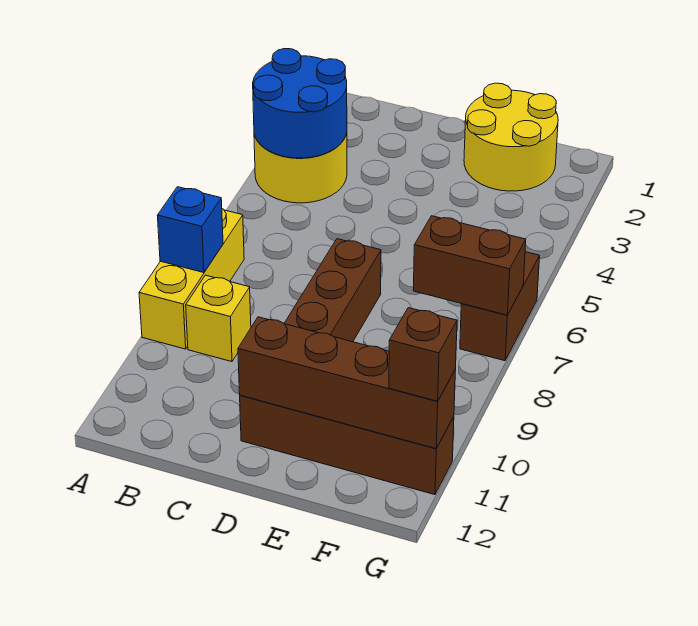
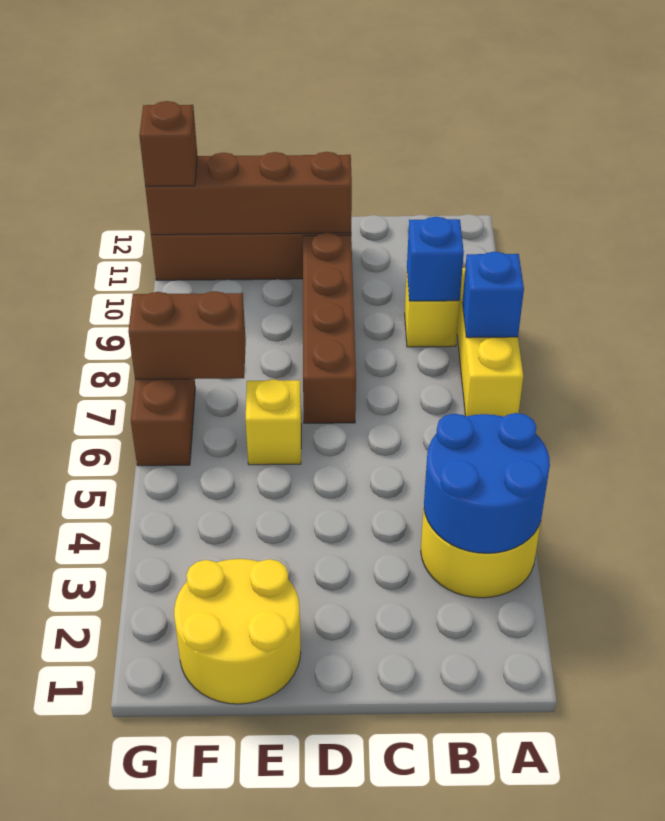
none -> blue 1x1 brick [407,217,464,301]
none -> yellow 1x1 brick [245,379,301,465]

